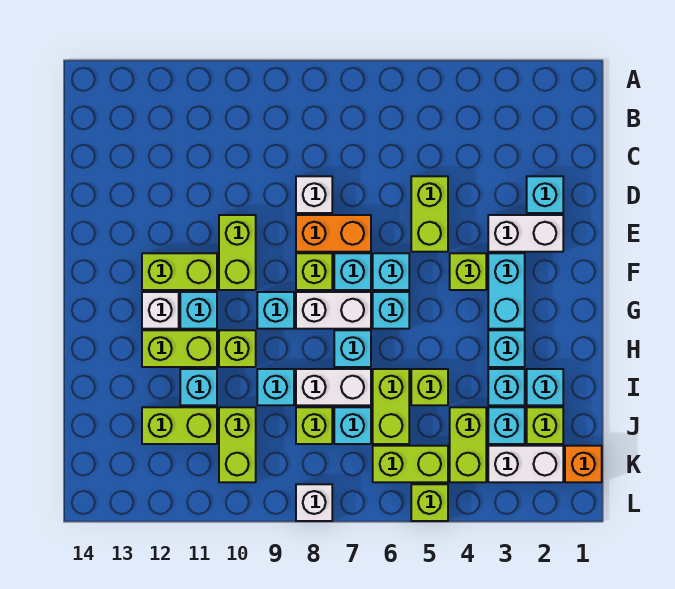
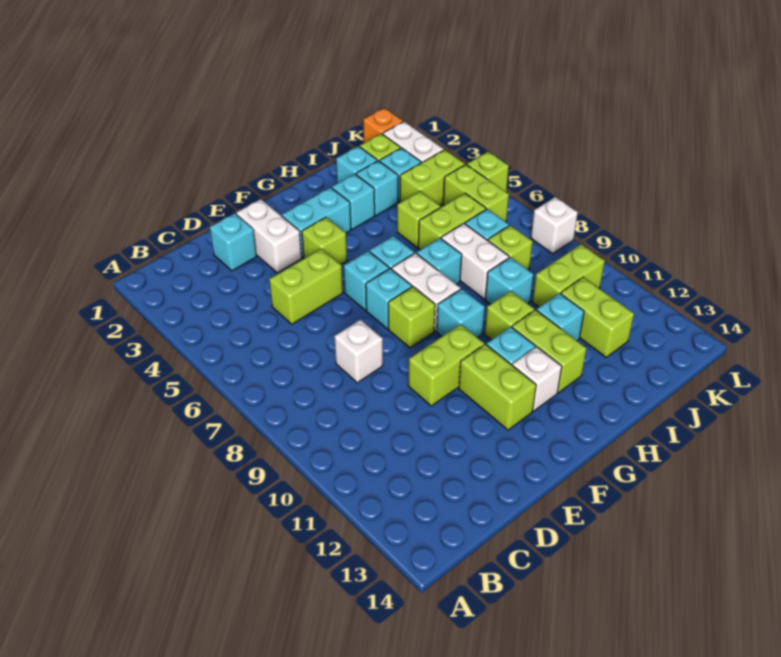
orange 1x2 brick [296,215,371,252] -> none

